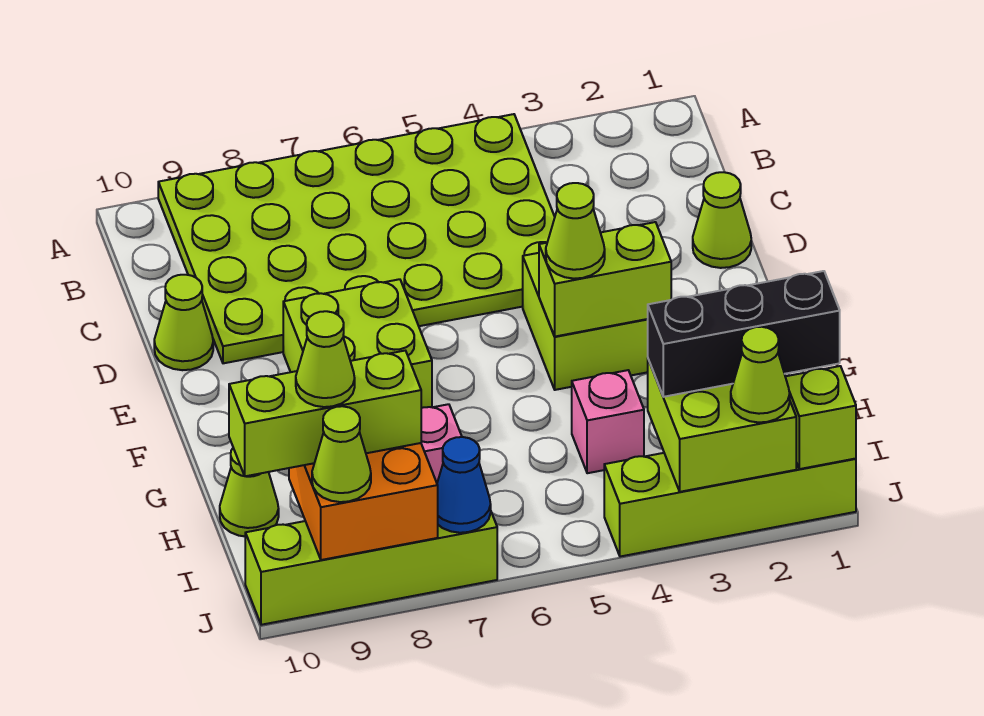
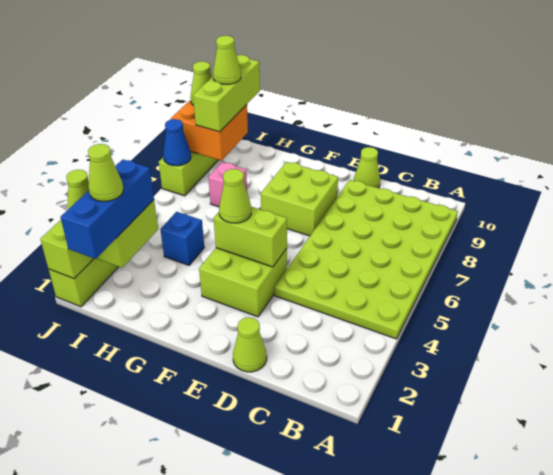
lime 1x2 brick [539,222,671,336] -> lime 1x2 brick turned to [214,207,287,267]
pink 1x1 brick [572,370,644,473] -> blue 1x1 brick [160,212,204,265]
lime 1x1 cone [220,448,279,536] -> lime 1x1 cone moved to [88,144,124,201]
black 1x3 brick [648,271,840,397] -> blue 1x3 brick [61,160,154,259]

